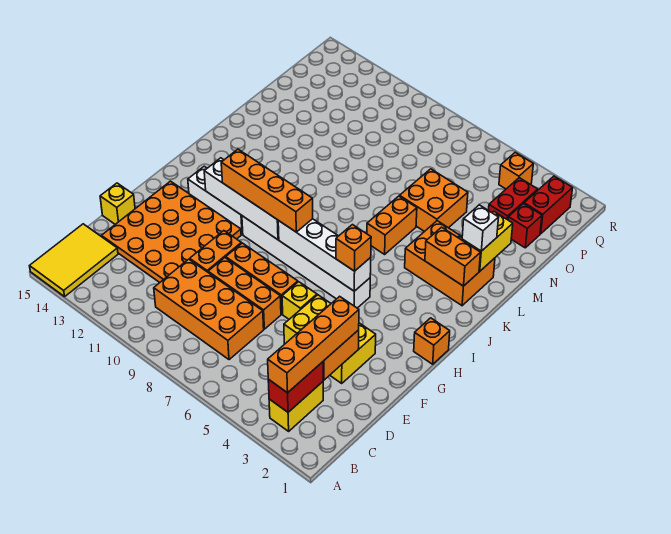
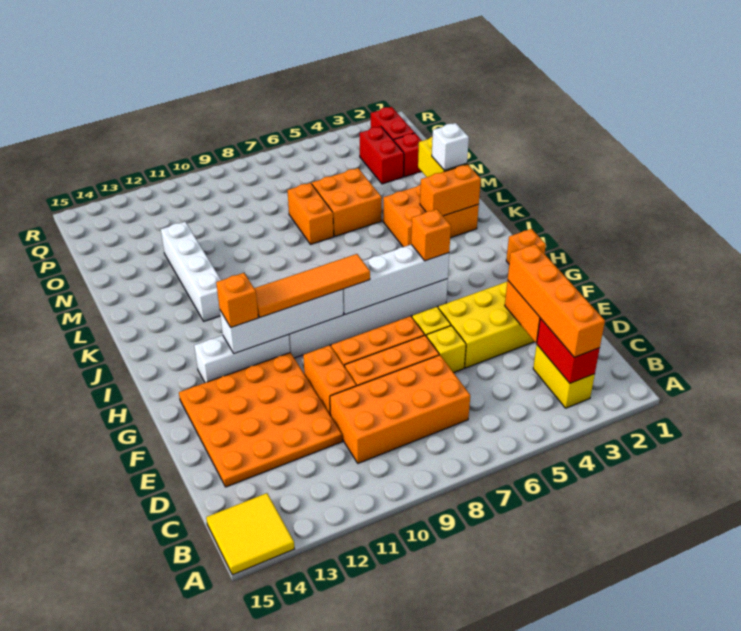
yellow 2x3 tile [30,224,118,297] -> yellow 2x2 tile [206,493,294,575]
yellow 1x1 brick [100,183,135,224] -> yellow 1x1 brick moved to [426,326,466,373]
orange 1x4 brick [221,149,313,232] -> orange 1x4 tile [254,254,370,317]
orange 1x2 brick [367,196,417,254] -> orange 1x2 brick moved to [288,183,334,245]
none -> white 1x4 brick [161,222,221,321]
orange 1x1 brick [499,152,533,189] -> orange 1x1 brick moved to [216,273,258,327]

